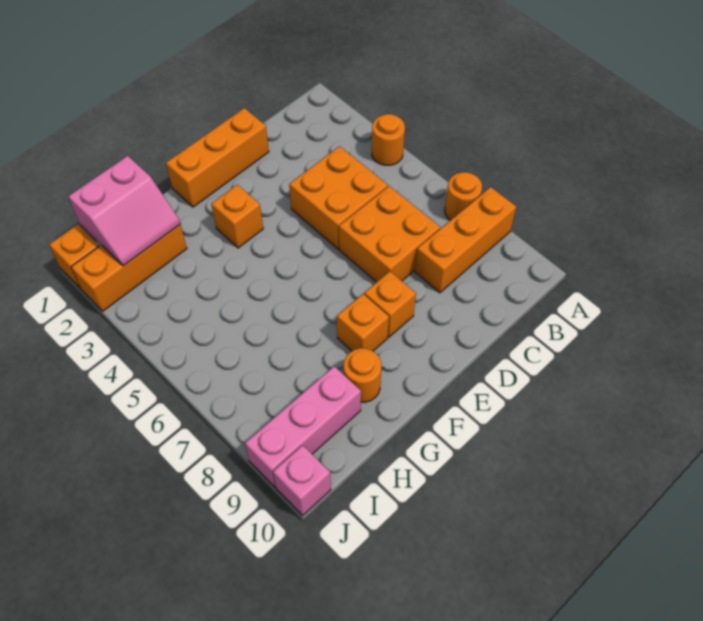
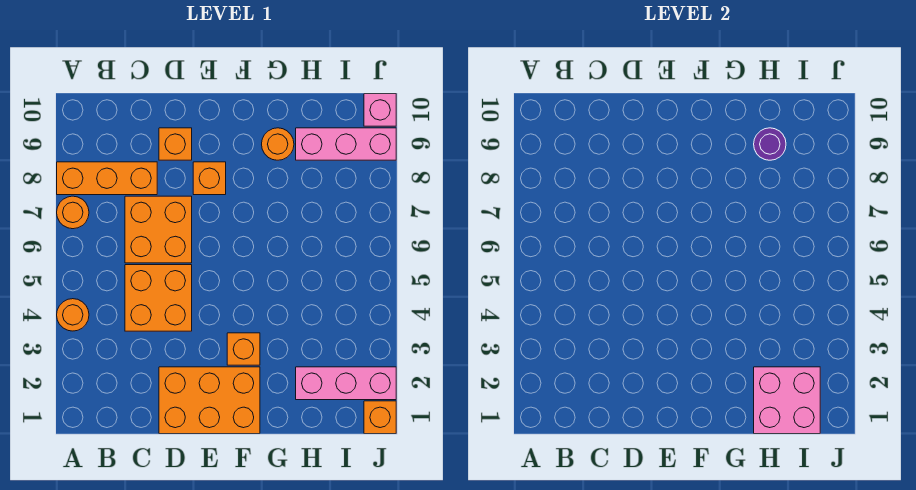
orange 1x3 brick [166,108,269,207] -> orange 2x3 brick [159,367,260,434]
orange 1x1 brick [337,294,389,351] -> orange 1x1 brick moved to [159,128,192,160]
pink 2x2 slope [68,156,180,266] -> pink 2x2 brick [754,367,820,434]
orange 1x3 brick [71,224,187,311] -> pink 1x3 brick [296,367,396,400]
none -> purple 1x1 round brick [754,128,786,160]

